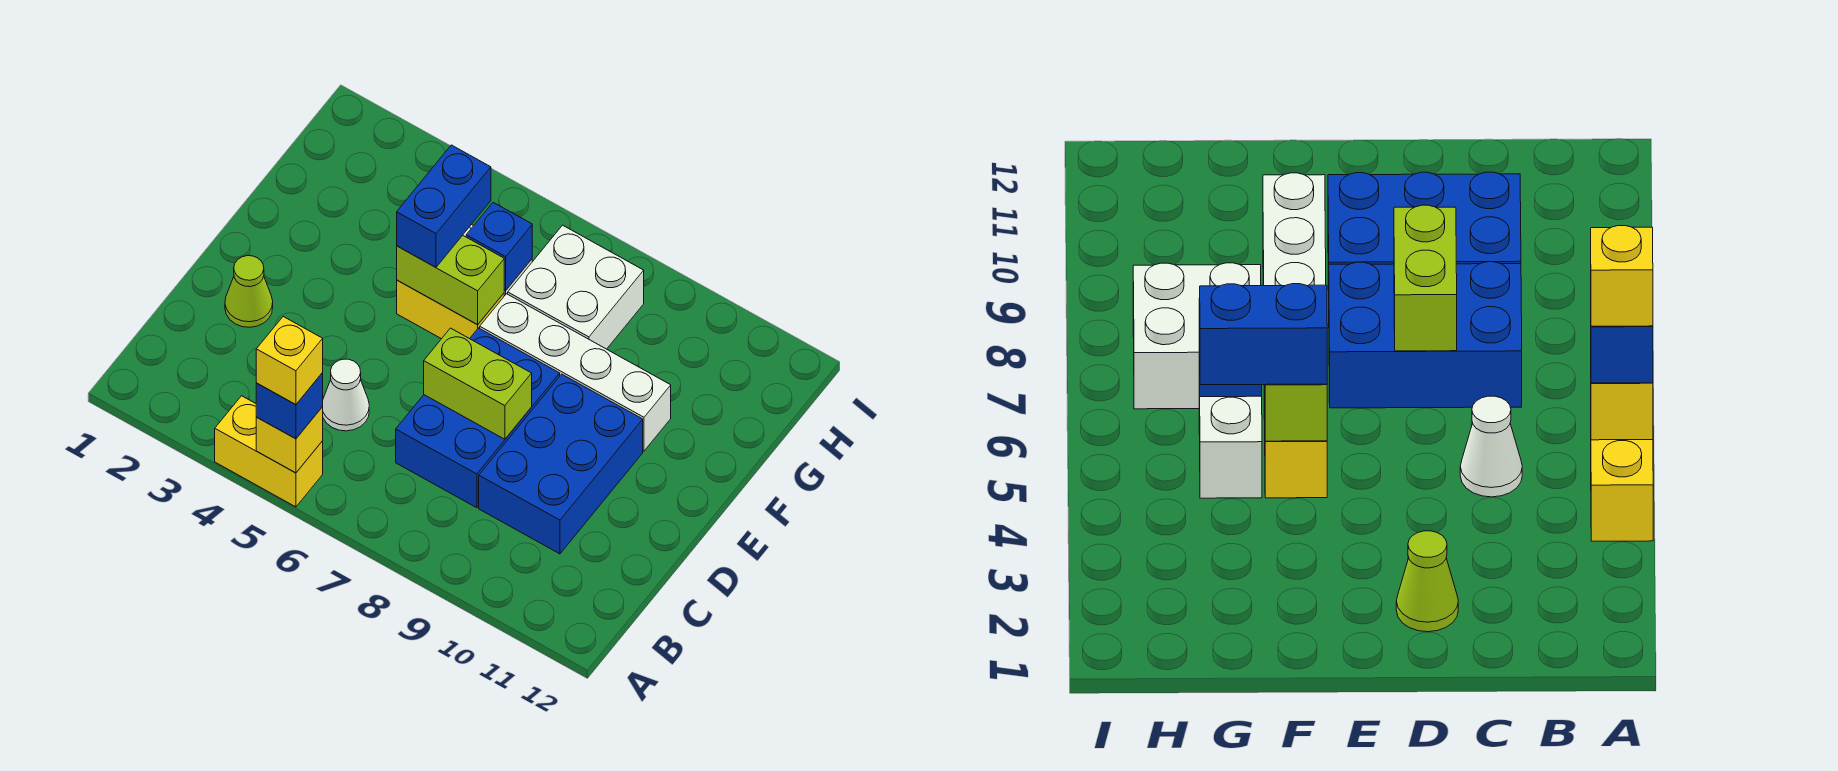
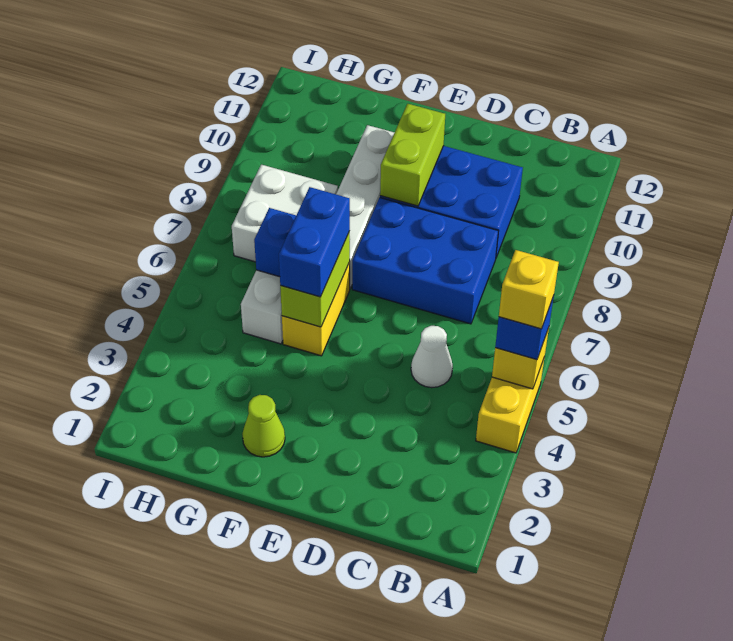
lime 1x1 cone [225,256,273,327] -> lime 1x1 cone moved to [242,395,285,457]
lime 1x2 brick [424,328,532,439] -> lime 1x2 brick moved to [380,104,445,206]
blue 1x2 brick [397,145,491,267] -> blue 1x2 brick turned to [279,187,350,297]

